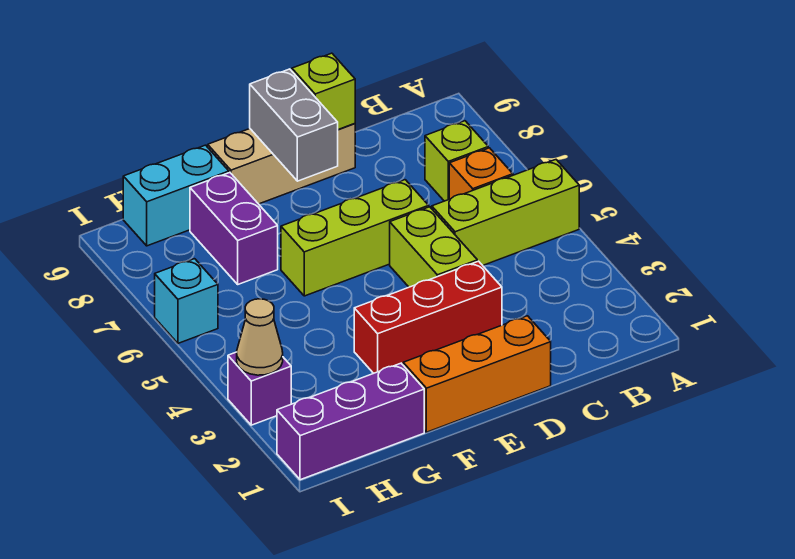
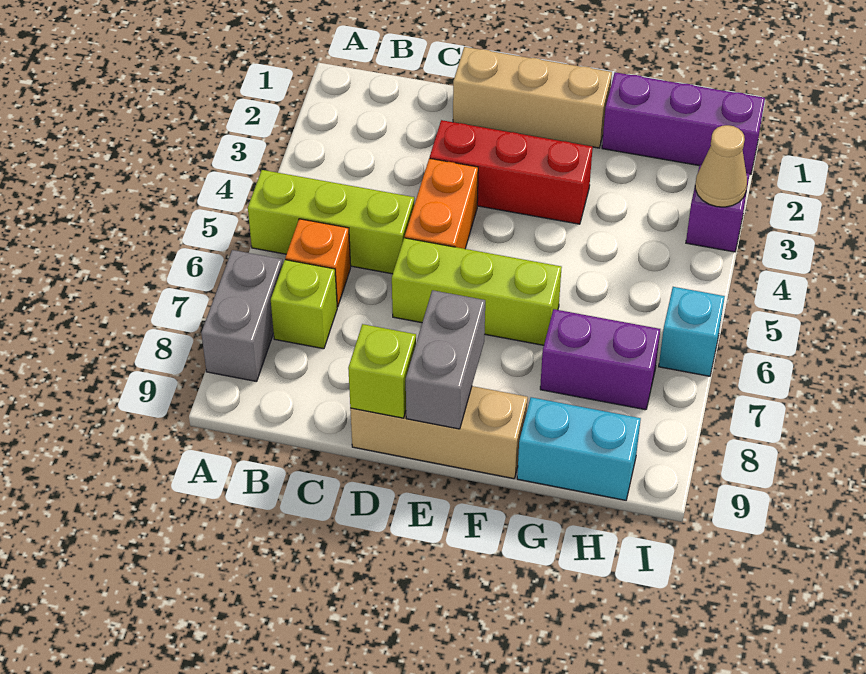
none -> grey 1x2 brick [201,250,283,382]
orange 1x3 brick [403,316,551,432] -> tan 1x3 brick [453,47,612,148]
lime 1x2 brick [390,207,477,287] -> orange 1x2 brick [405,158,478,249]
purple 1x2 brick [190,173,278,284] -> purple 1x2 brick turned to [540,309,660,410]

